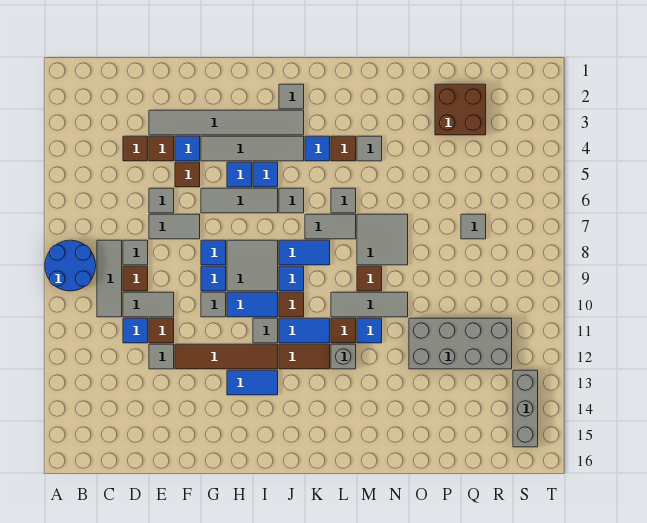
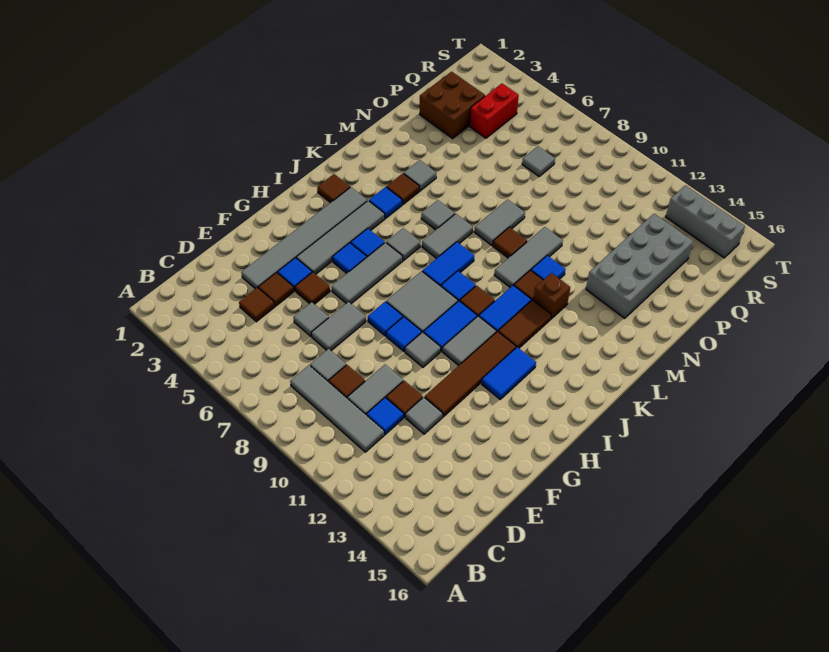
blue 2x2 round brick [45,240,96,291] -> none
grey 1x3 tile [97,240,122,317] -> grey 1x4 tile [290,365,384,452]
grey 1x1 tile [253,318,278,343] -> grey 1x2 tile [442,316,496,365]
grey 1x1 tile [279,84,304,109] -> brown 1x1 tile [317,174,350,203]
grey 1x1 brick [331,344,356,369] -> brown 1x1 brick [533,273,570,319]
grey 2x2 tile [357,214,408,265] -> grey 1x2 tile [474,199,525,246]
grey 2x4 brick [409,318,512,369] -> grey 2x4 brick moved to [586,214,693,318]
none -> red 1x2 brick [470,83,519,138]

